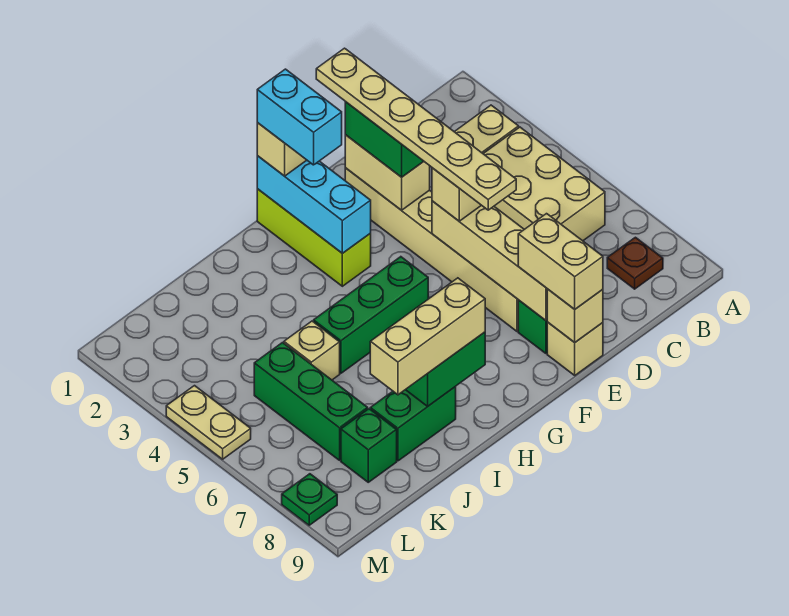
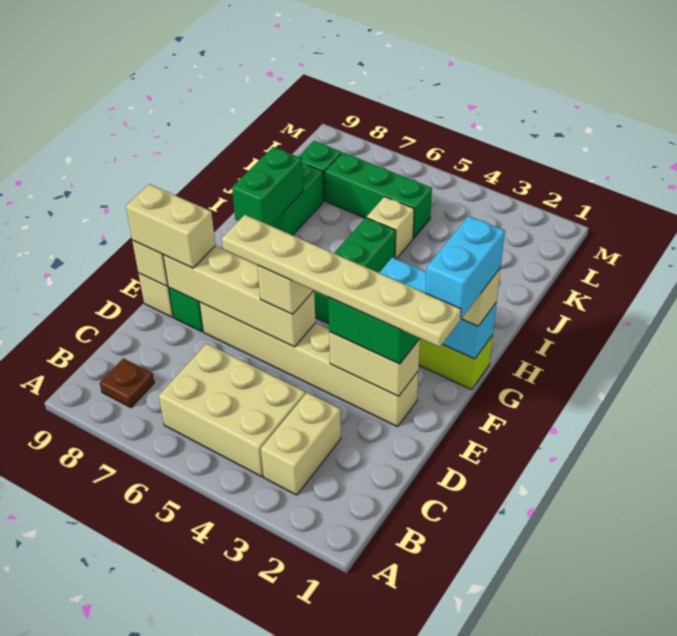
cyan 1x2 brick [257,69,342,165] -> cyan 1x2 brick turned to [425,216,505,319]
tan 1x3 brick [370,278,485,395] -> none
tan 1x2 plate [166,386,251,459] -> none
green 1x1 plate [282,474,337,525] -> none

